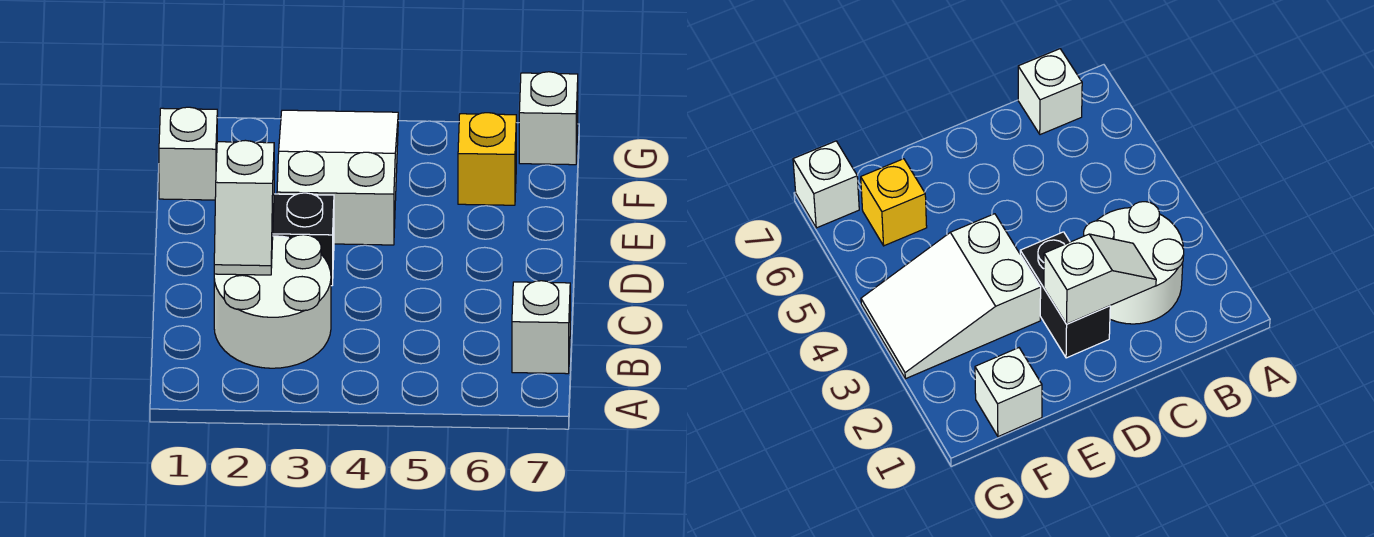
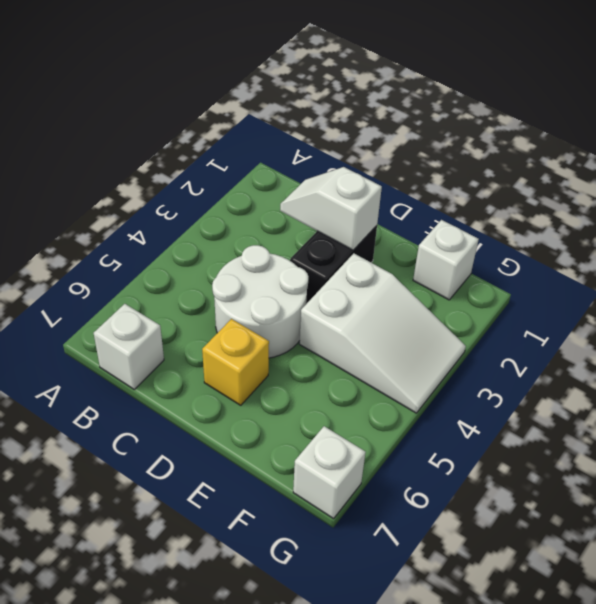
white 2x2 round brick [214,235,331,368] -> white 2x2 round brick moved to [212,245,308,358]
yellow 1x1 brick [458,113,516,205] -> yellow 1x1 brick moved to [202,319,269,405]

